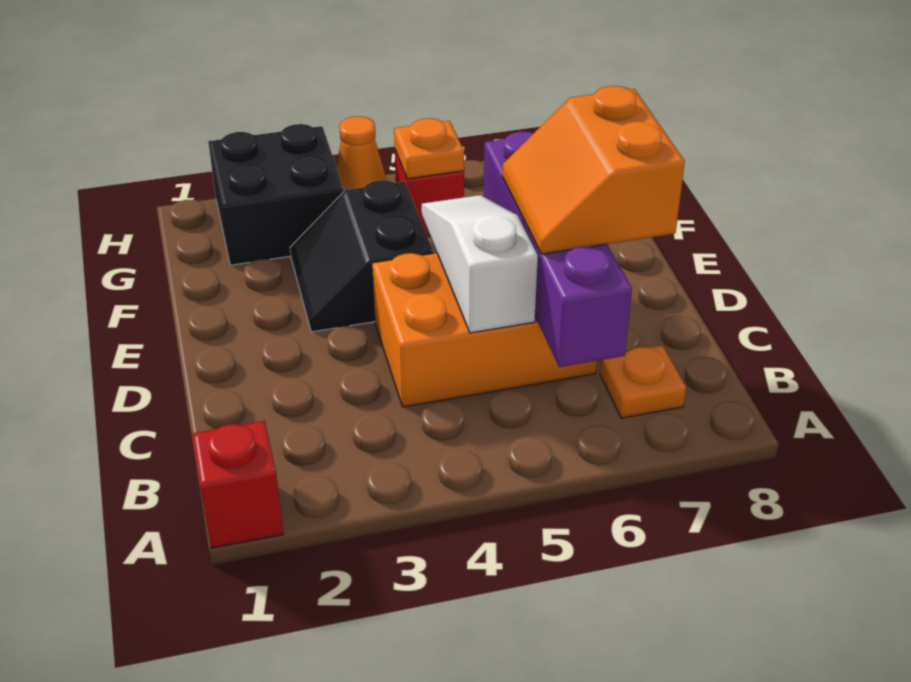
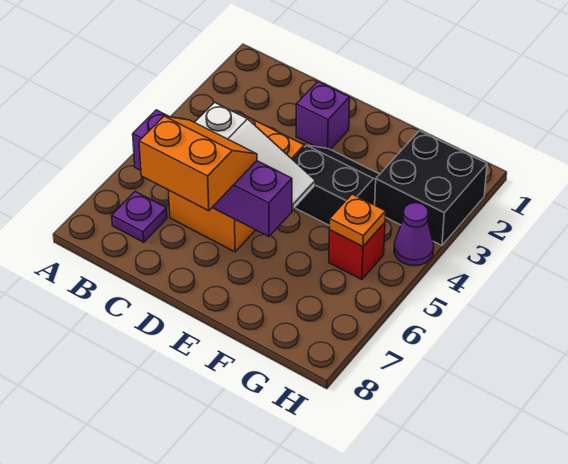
red 1x1 brick [192,421,283,548] -> none
orange 1x1 plate [600,345,686,418] -> purple 1x1 plate [112,192,167,242]
none -> purple 1x1 brick [296,82,350,150]
orange 1x1 cone [336,116,387,191] -> purple 1x1 cone [394,203,434,266]

